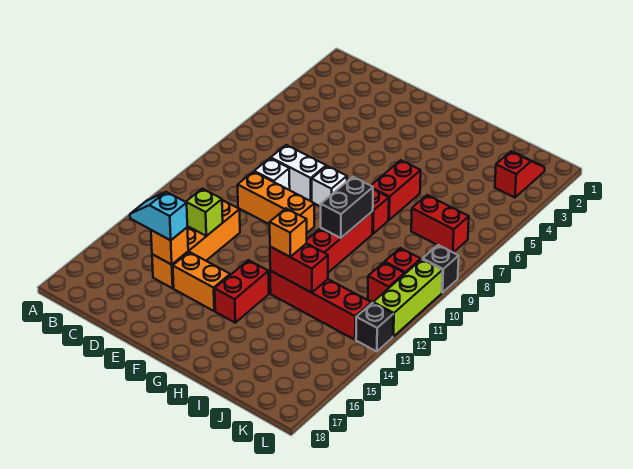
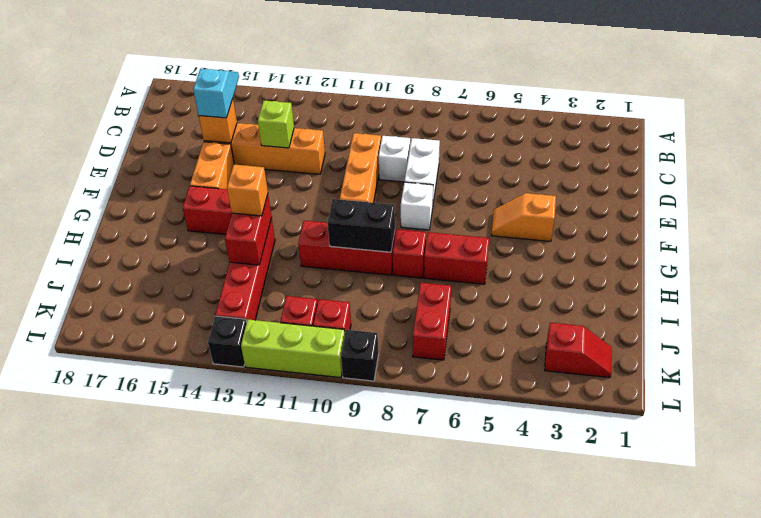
none -> orange 1x2 slope [491,193,556,241]

